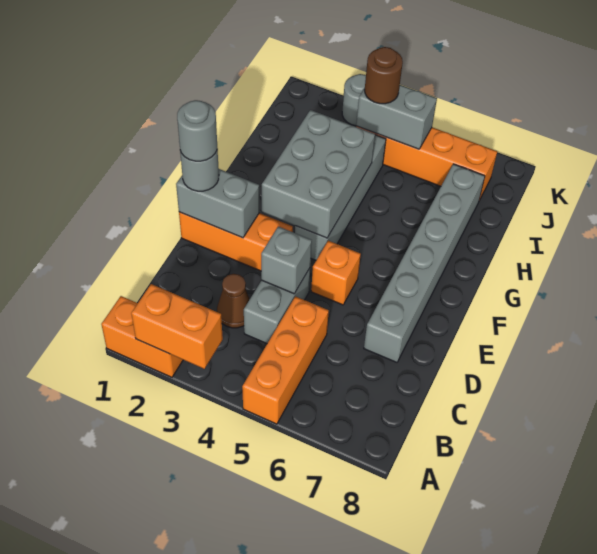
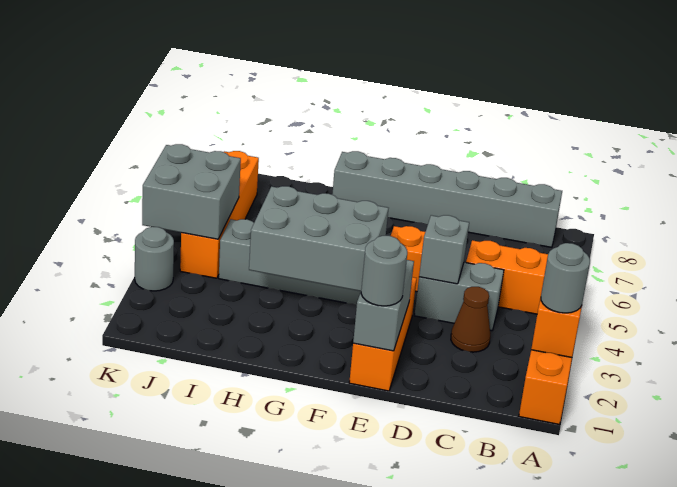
grey 1x6 brick [364,164,485,362] -> grey 1x6 brick moved to [332,151,562,247]
grey 1x1 round brick [177,100,217,161] -> grey 1x1 round brick moved to [541,243,590,313]
grey 1x2 brick [356,85,437,149] -> grey 2x2 brick [142,144,241,239]
brown 1x1 round brick [365,47,403,104] -> none

